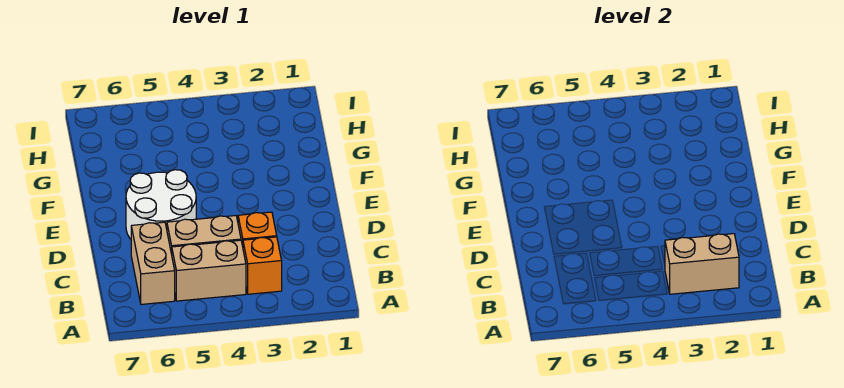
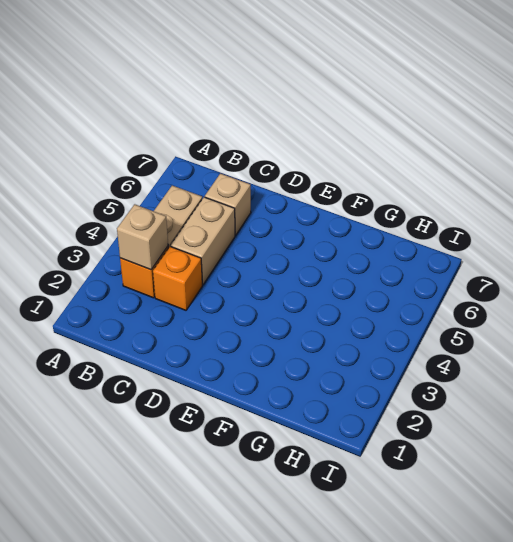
tan 1x2 brick [665,234,739,294] -> tan 1x1 brick [117,204,168,270]
tan 1x2 brick [131,222,175,304] -> tan 1x1 brick [205,174,251,235]
white 2x2 round brick [126,170,196,239] -> none

